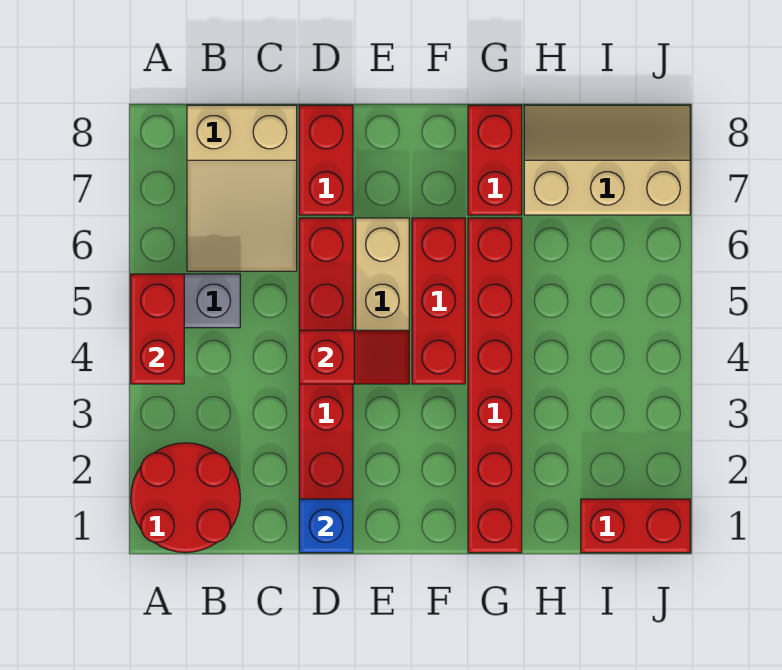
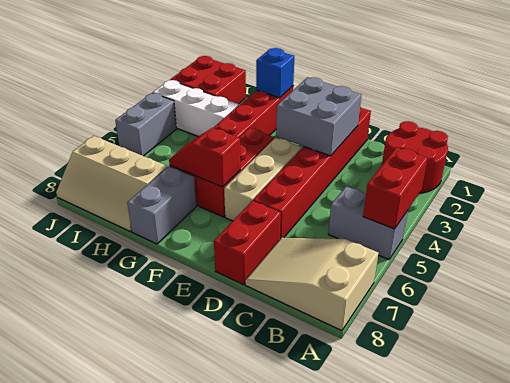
tan 2x3 slope [187,105,297,271] -> tan 2x3 slope turned to [245,238,378,331]
blue 1x1 brick [299,499,353,553] -> blue 1x1 brick moved to [256,48,294,98]
none -> grey 2x2 brick [276,77,361,156]
red 1x2 slope [299,330,409,384] -> red 1x2 slope moved to [169,128,240,187]
red 1x2 brick [468,105,522,215] -> grey 1x2 brick [127,166,196,244]
none -> white 1x3 brick [153,80,239,137]
red 1x2 brick [581,499,690,553] -> red 2x2 brick [170,56,246,104]
none -> grey 1x2 brick [115,93,176,156]

